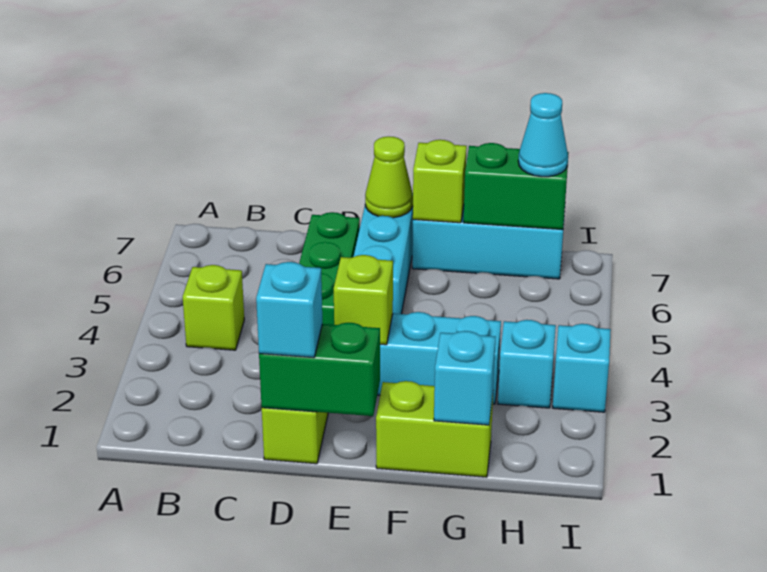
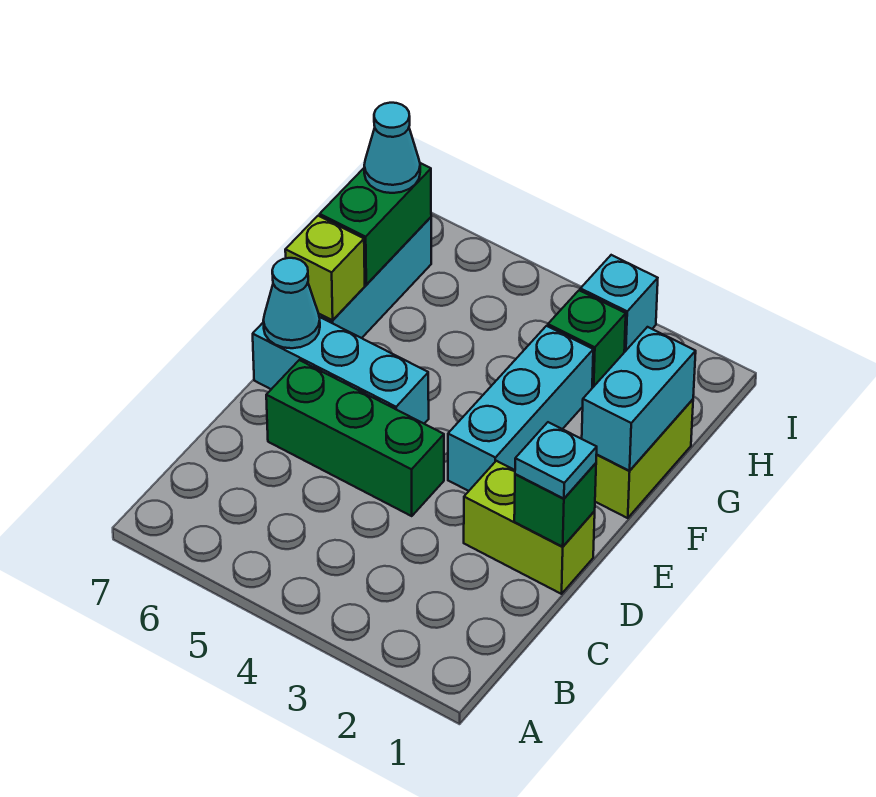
lime 1x1 brick [183,265,244,350] -> none
green 1x2 brick [259,323,380,416] -> green 1x1 brick [514,463,596,547]
cyan 1x1 brick [256,262,322,358] -> cyan 1x1 plate [515,422,597,499]
lime 1x1 brick [334,255,393,345] -> none
lime 1x1 cone [365,136,413,218] -> cyan 1x1 cone [263,258,320,348]
cyan 1x1 brick [434,331,495,425] -> cyan 1x2 brick [582,327,696,471]
cyan 1x1 brick [498,320,556,408] -> green 1x1 brick [548,290,626,388]

